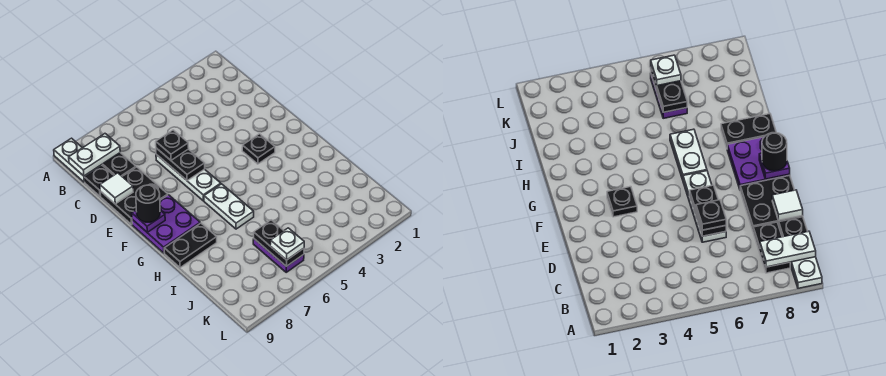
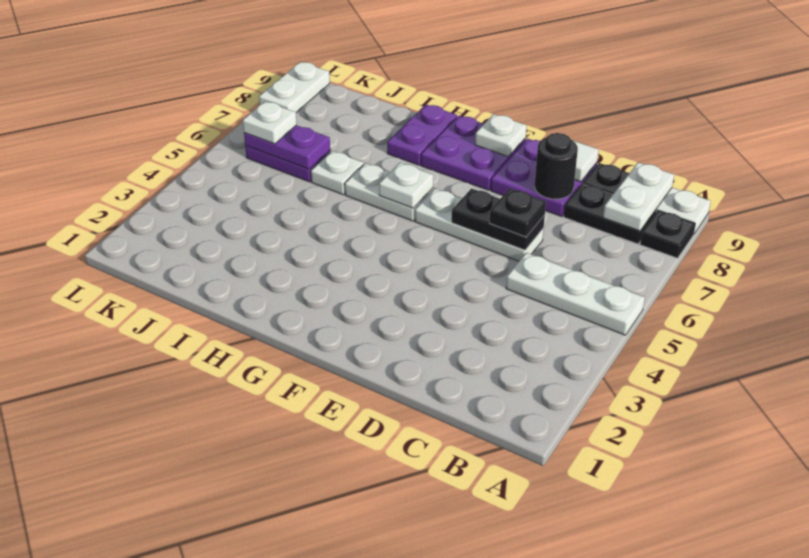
none -> white 1x3 plate [506,253,645,335]
black 2x2 plate [100,167,168,224] -> purple 2x2 plate [491,139,597,217]
black 1x1 plate [242,134,275,164] -> black 1x1 plate moved to [640,211,695,258]
purple 1x1 plate [132,210,165,232] -> white 1x1 plate [475,114,527,156]
black 1x1 round brick [136,185,160,222] -> black 1x1 round brick moved to [535,133,578,199]
none -> white 1x1 plate [379,163,433,208]
black 1x2 plate [164,223,217,268] -> purple 1x2 plate [387,104,457,165]
none -> white 1x1 plate [311,151,364,195]
black 1x2 plate [254,220,304,266] -> purple 1x2 plate [244,125,330,169]
none -> white 1x2 plate [259,62,330,113]

